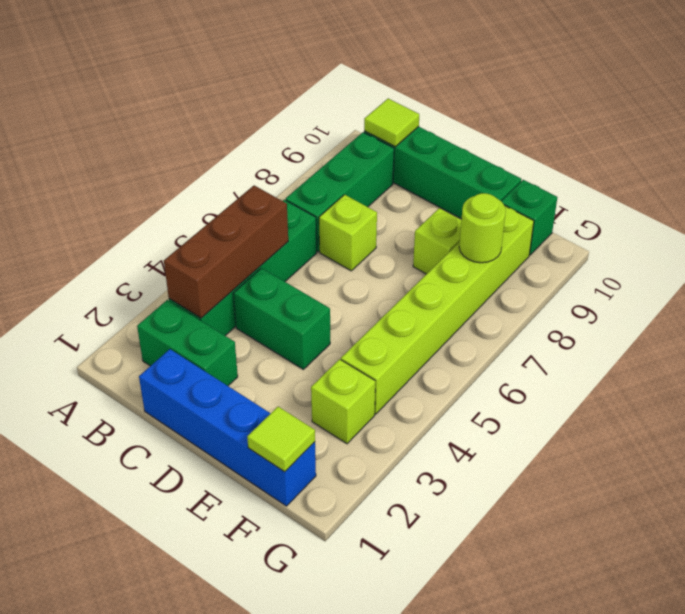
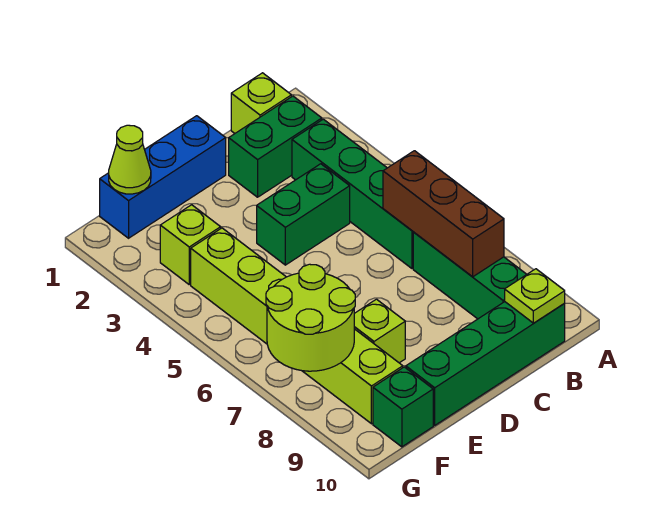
brown 1x3 brick [164,185,288,318] -> brown 1x3 brick moved to [383,151,504,277]
lime 1x1 tile [364,99,419,147] -> lime 1x1 plate [505,269,565,323]
blue 1x4 brick [139,349,316,506] -> blue 1x3 brick [100,116,226,238]
lime 1x1 brick [319,195,377,271] -> lime 1x1 brick moved to [231,73,291,133]
lime 1x1 tile [247,407,315,472] -> lime 1x1 cone [109,125,151,194]
lime 1x1 round brick [459,193,506,263] -> lime 2x2 round brick [266,264,355,371]

